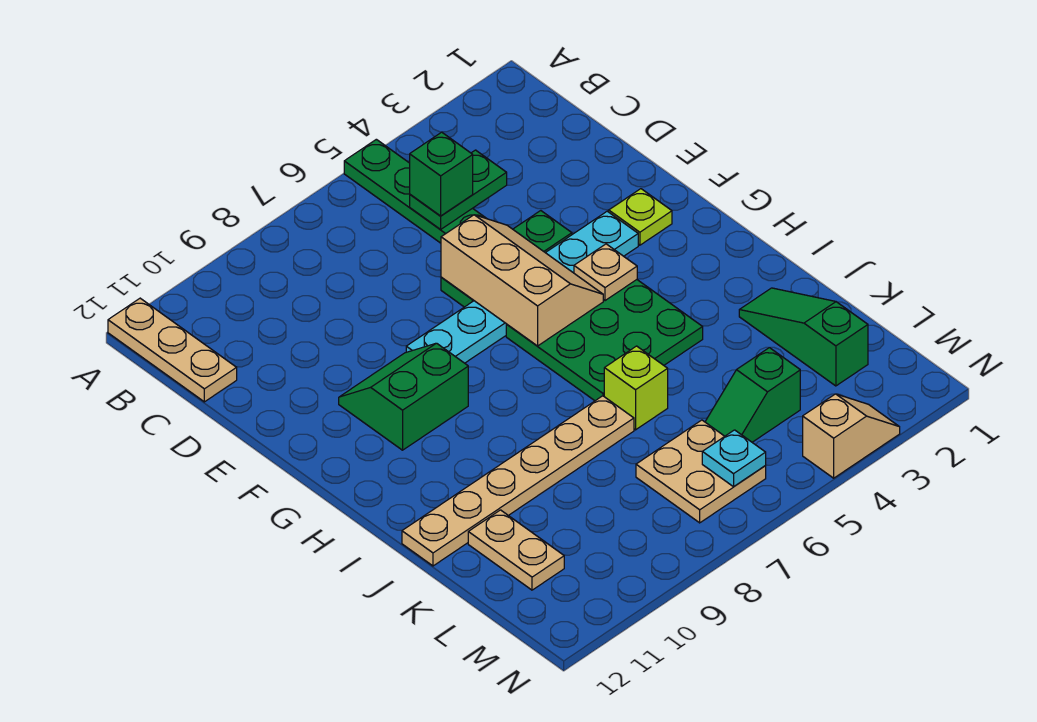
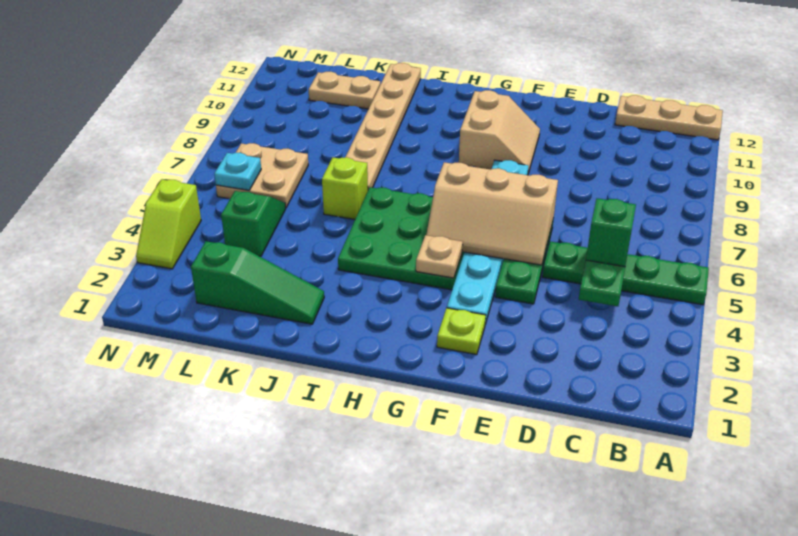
green 2x2 slope [339,343,468,450] -> tan 2x2 slope [459,90,540,174]
tan 1x2 slope [803,394,900,478] -> lime 1x2 slope [136,179,201,269]

